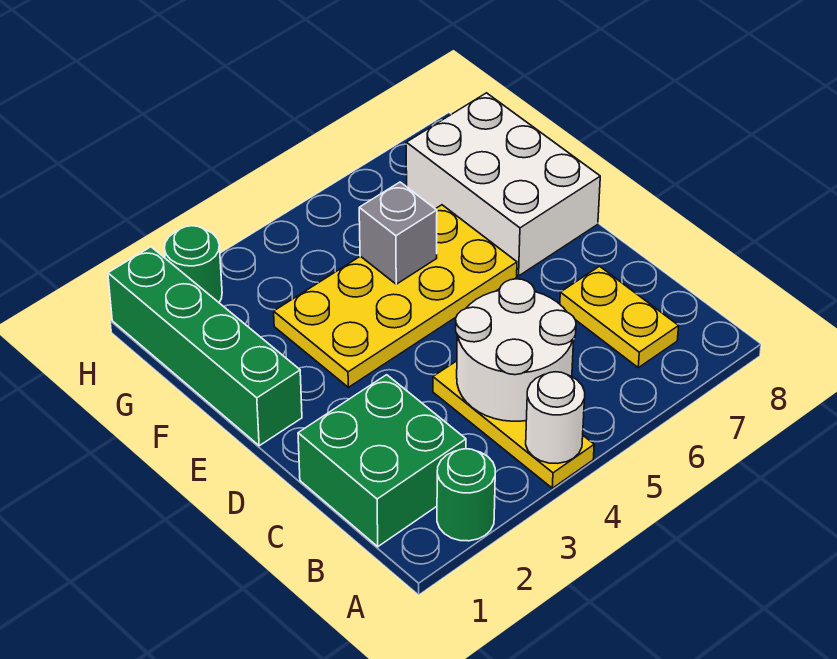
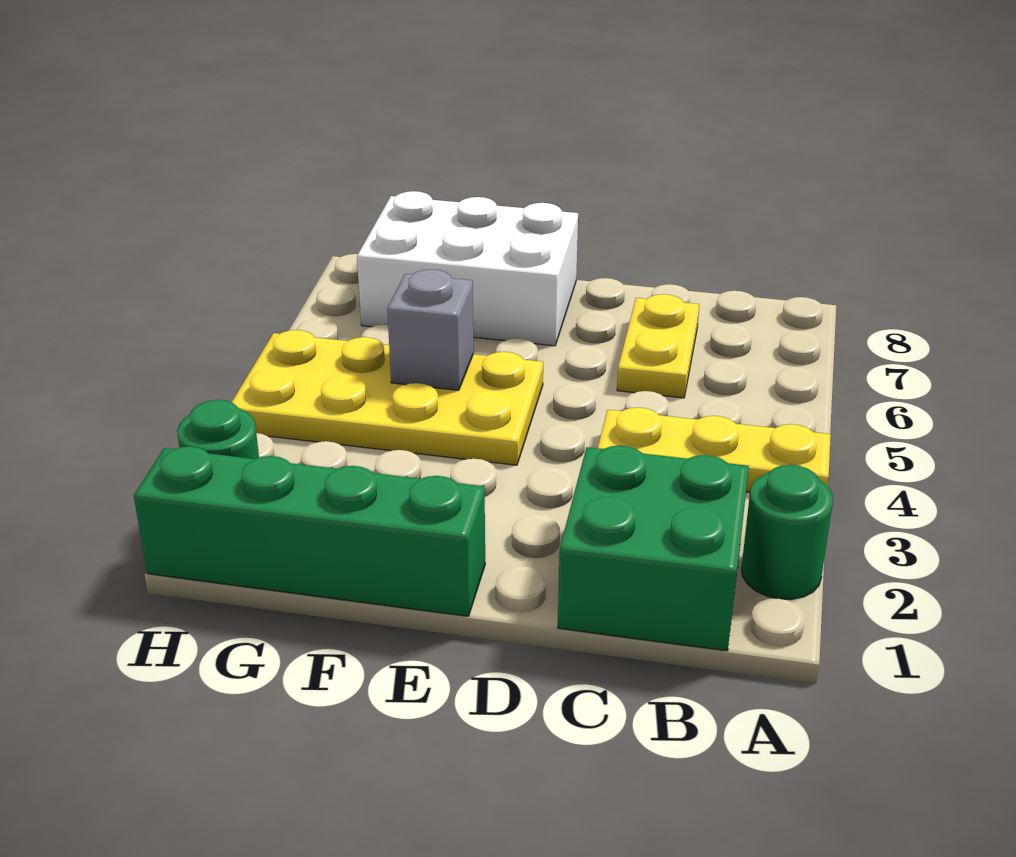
white 1x1 round brick [526,372,585,463] -> none
white 2x2 round brick [456,279,576,421] -> none
yellow 1x2 plate [560,266,679,368] -> yellow 1x2 plate turned to [617,294,699,398]
yellow 2x4 plate [274,205,517,387] -> yellow 2x4 plate turned to [232,330,543,465]

